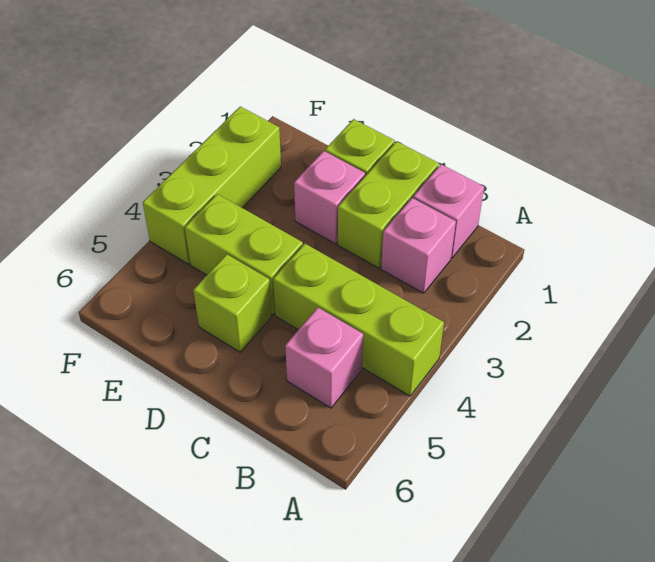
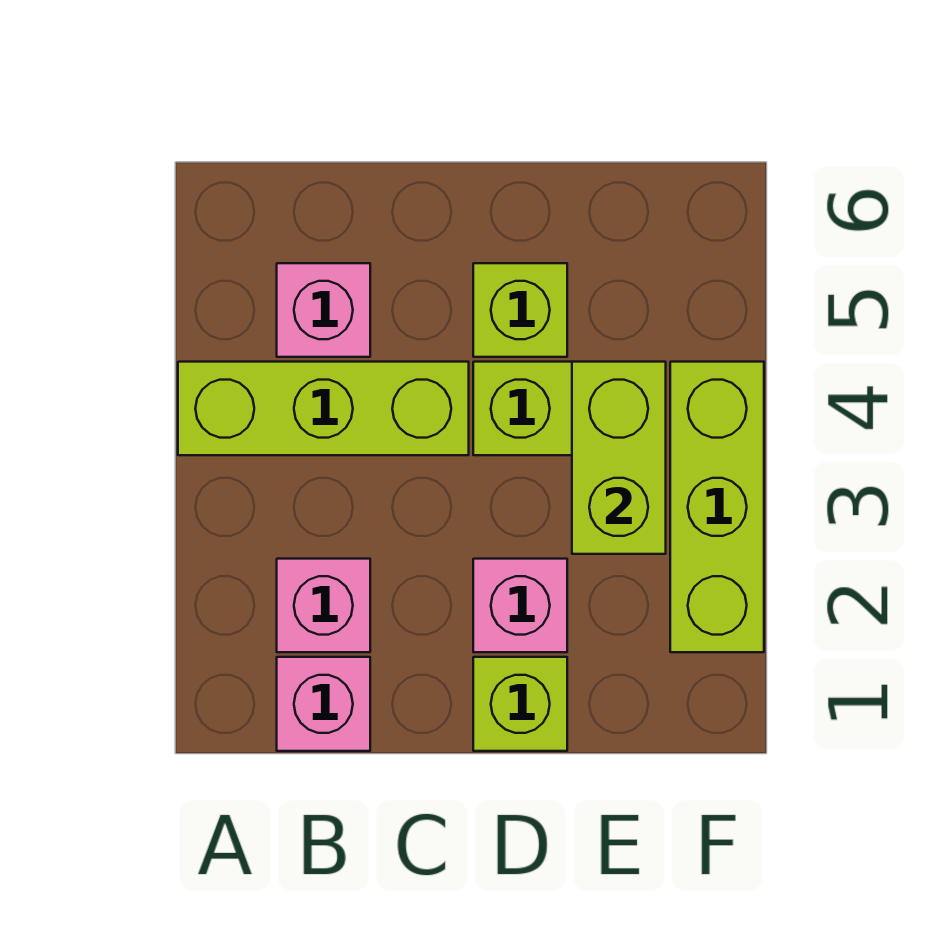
lime 1x2 brick [338,141,439,268] -> lime 1x2 brick moved to [572,362,666,554]

